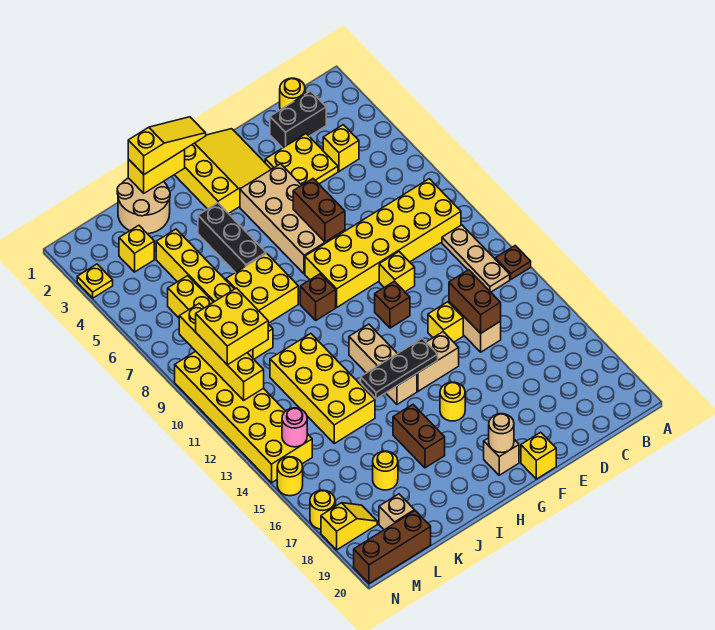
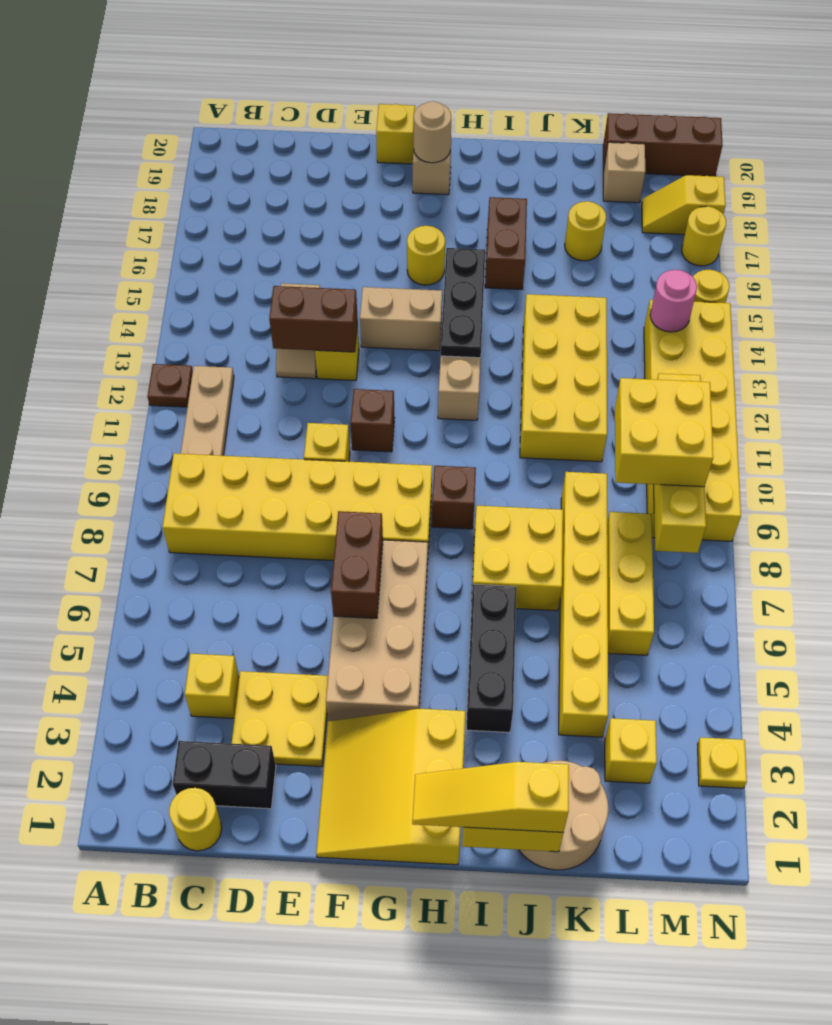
brown 1x2 brick [449,270,501,333] -> brown 1x2 brick turned to [269,286,358,352]
black 1x3 plate [361,338,438,399] -> black 1x3 plate turned to [441,248,485,358]

